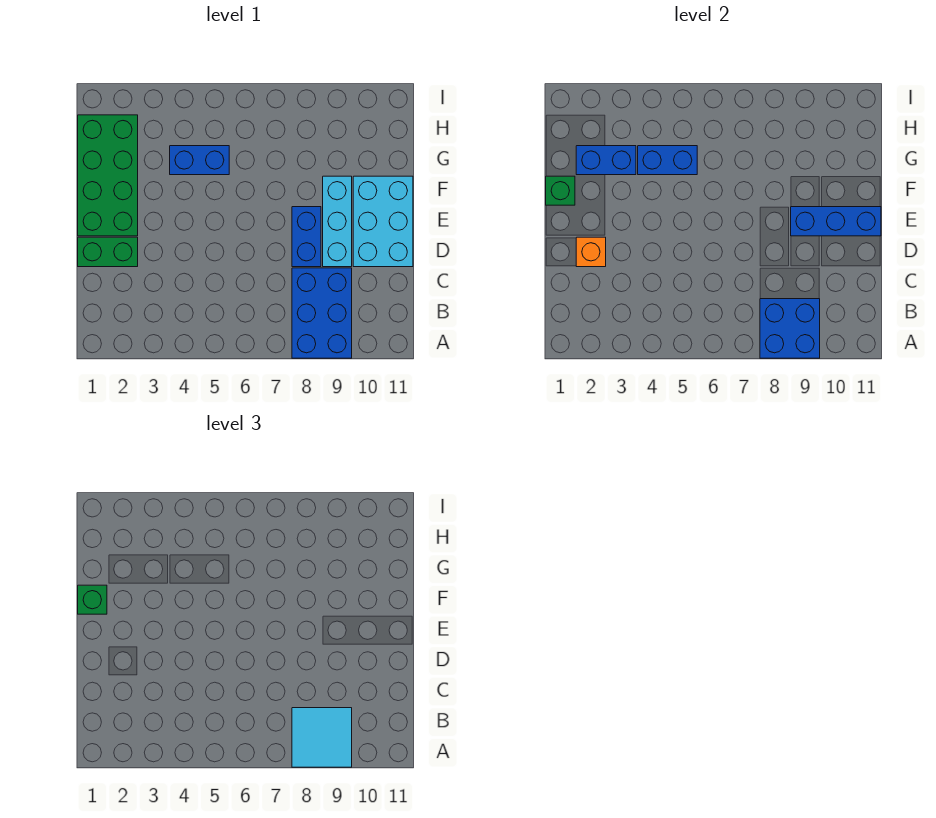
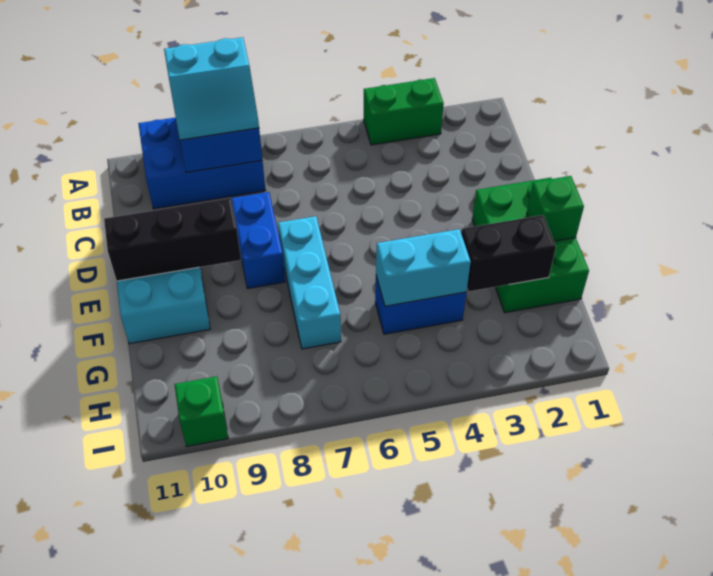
blue 2x3 brick [292,268,352,358] -> blue 2x3 brick turned to [138,117,266,209]
cyan 2x2 tile [292,708,352,767] -> cyan 2x2 slope [164,37,259,140]
green 1x2 brick [78,237,138,267] -> green 1x2 brick moved to [364,78,444,145]
orange 1x1 brick [576,237,606,267] -> none
cyan 1x3 brick [323,176,352,267] -> cyan 1x3 brick moved to [278,216,341,349]
green 2x4 brick [78,115,138,236] -> green 2x3 brick [472,178,589,313]
blue 1x3 brick [791,207,881,236] -> black 1x3 brick [104,198,241,281]
green 1x1 brick [78,585,107,614] -> green 1x1 brick moved to [174,376,228,446]
blue 1x2 brick [576,146,636,175] -> black 1x2 brick [461,215,556,291]
blue 1x2 brick [638,146,697,175] -> cyan 1x2 brick [376,229,471,306]

